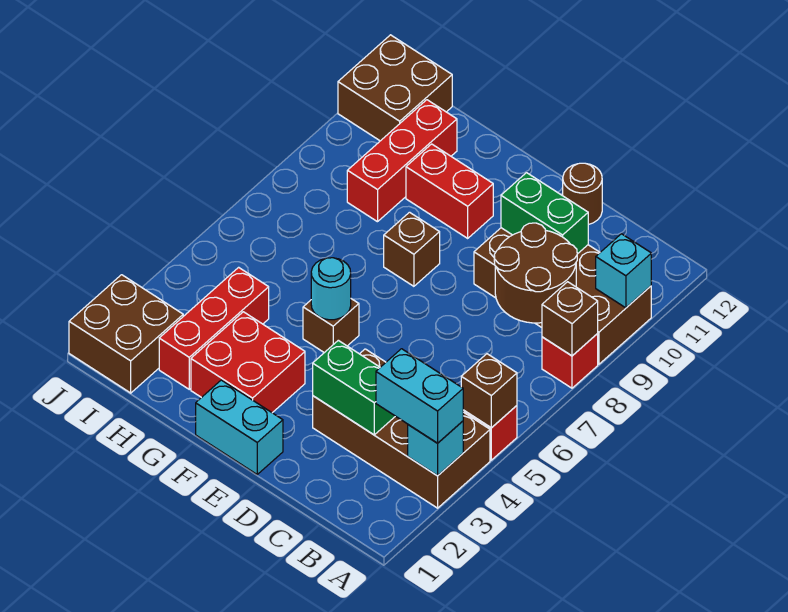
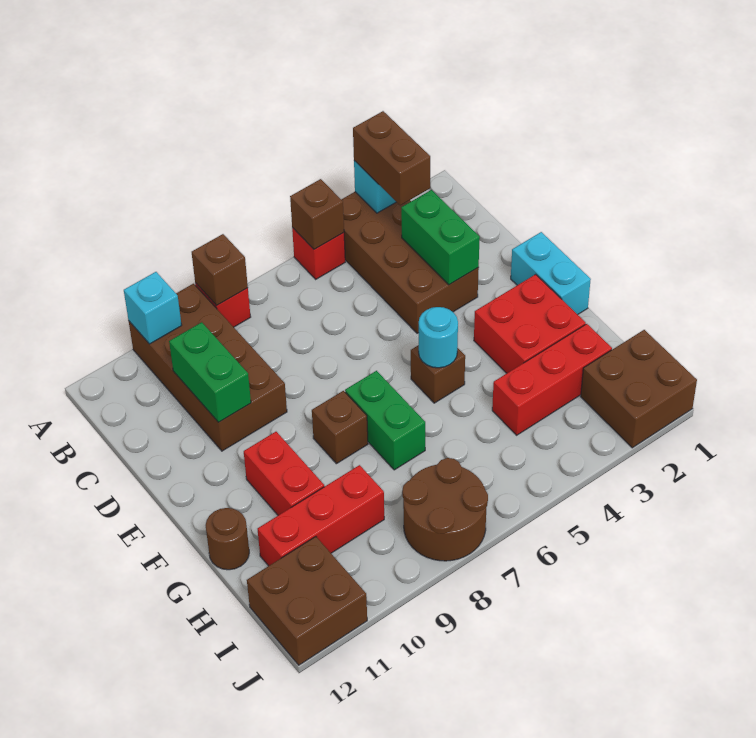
cyan 1x2 brick [376,349,463,443] -> brown 1x2 brick [353,111,430,205]
brown 2x2 round brick [494,223,577,323] -> brown 2x2 round brick moved to [402,458,488,561]
brown 1x1 round brick [563,163,602,225] -> brown 1x1 round brick moved to [206,508,249,570]
none -> green 1x2 brick [345,371,425,470]

